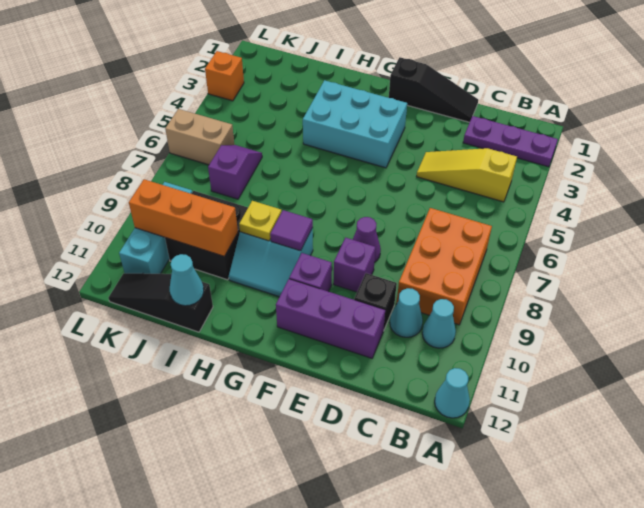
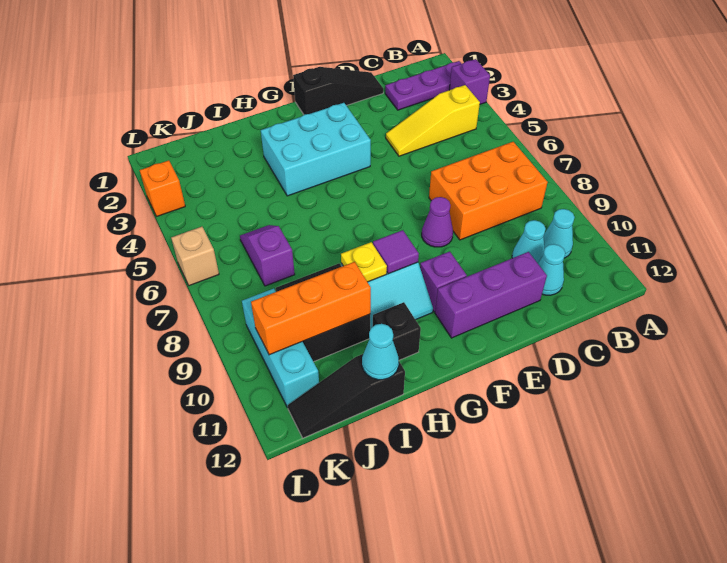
cyan 1x1 cone [435,368,470,418] -> cyan 1x1 cone moved to [538,244,565,295]
orange 2x3 brick [397,208,492,325] -> orange 2x3 brick turned to [429,142,548,240]
black 1x1 brick [354,273,397,331] -> black 1x1 brick moved to [373,302,421,360]
purple 1x1 brick [334,238,375,292] -> purple 1x1 brick moved to [449,59,490,104]
tan 1x2 brick [165,109,234,165] -> tan 1x1 brick [171,227,219,286]

